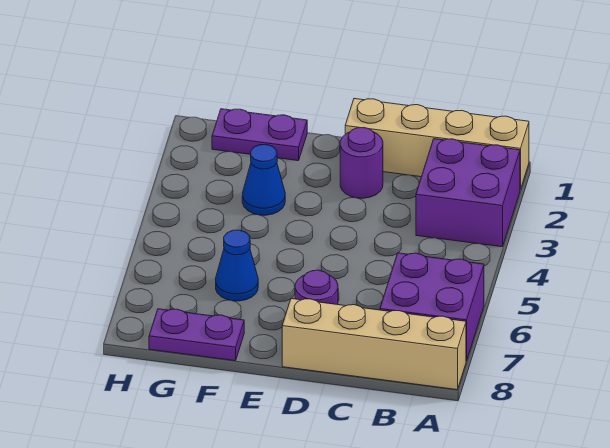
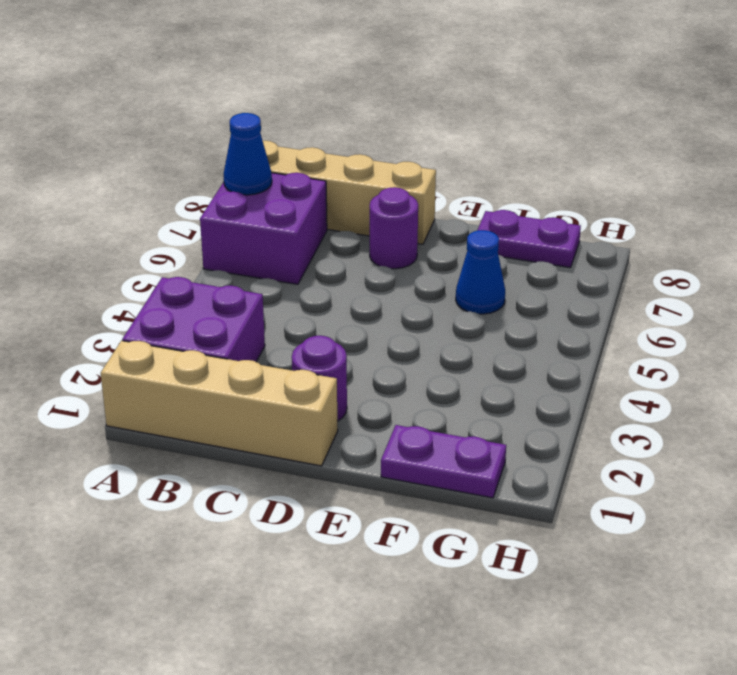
blue 1x1 cone [242,144,285,215] -> blue 1x1 cone moved to [224,113,272,195]

